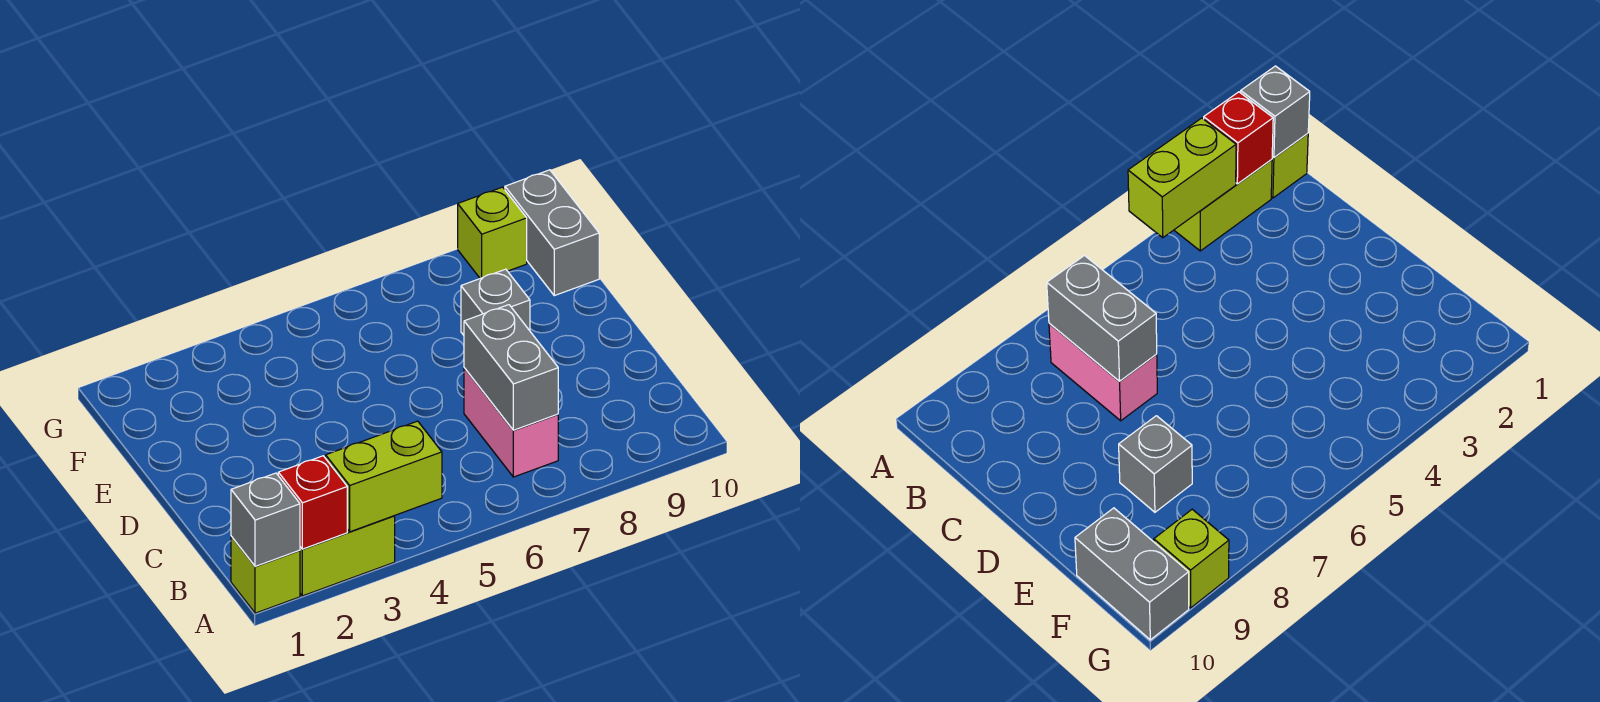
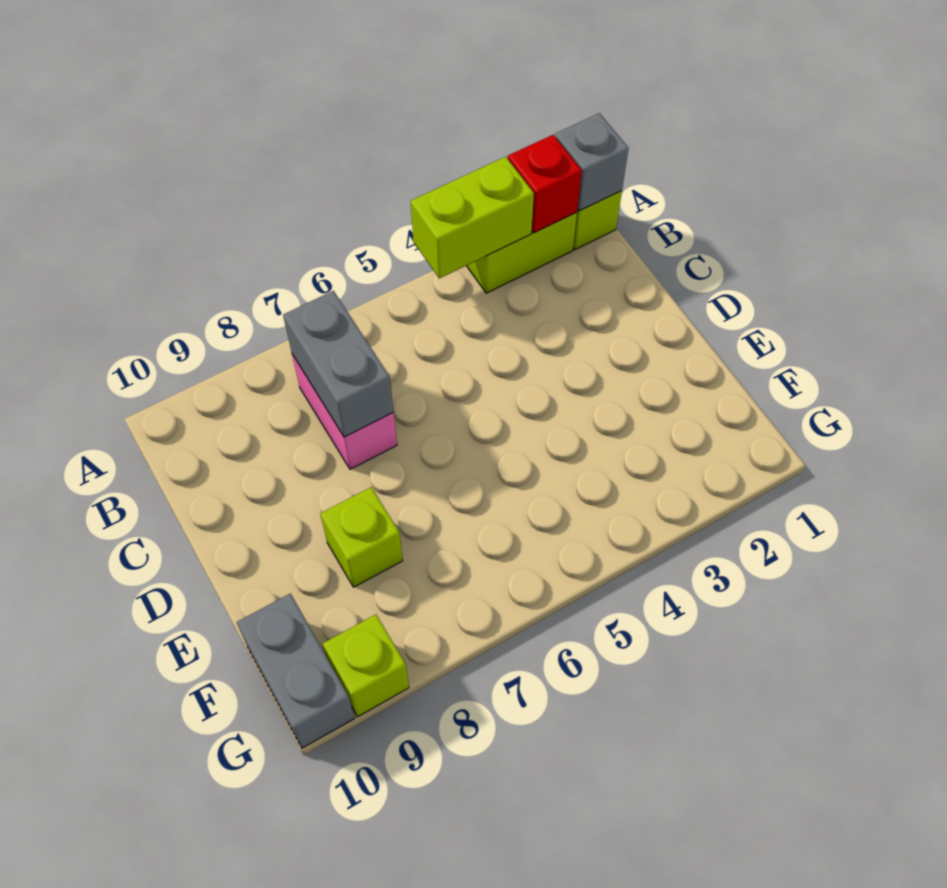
grey 1x1 brick [461,269,530,335] -> lime 1x1 brick [320,487,403,587]

